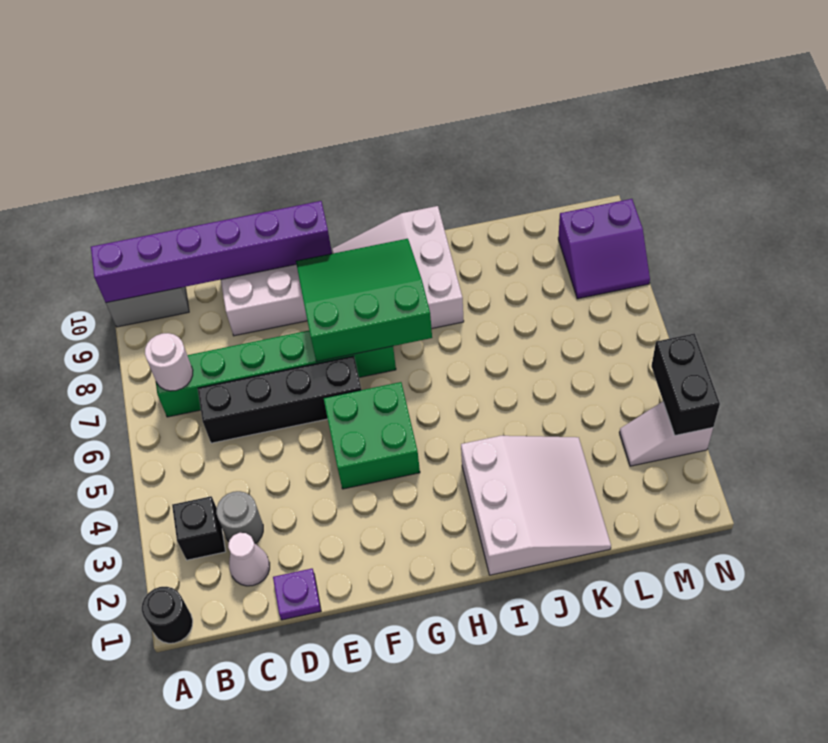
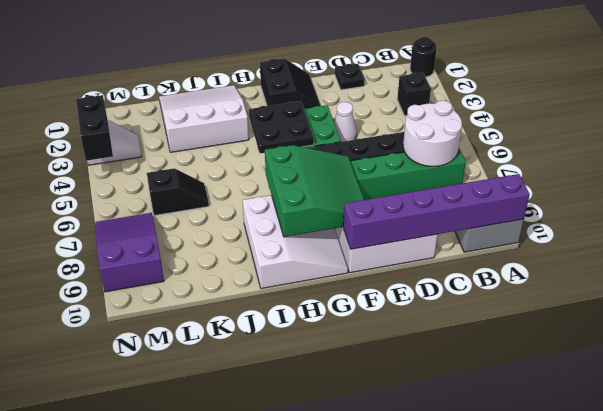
white 1x1 round brick [145,333,193,391] -> white 2x2 round brick [403,101,462,166]
white 1x1 cone [228,533,270,586] -> white 1x1 cone moved to [334,102,357,142]
grey 1x1 round brick [216,491,263,543] -> none
purple 1x1 plate [273,569,321,620] -> black 1x1 plate [335,64,365,90]
none -> black 2x2 slope [260,58,320,109]
green 3x3 slope [296,239,432,362] -> green 3x3 slope turned to [265,145,364,237]
none -> black 2x2 plate [249,101,314,153]
white 3x3 slope [461,436,611,575] -> white 3x3 slope turned to [159,85,249,152]
none -> black 1x2 slope [147,168,209,216]
purple 2x2 slope [558,199,650,299] -> purple 2x3 slope [95,213,164,292]

